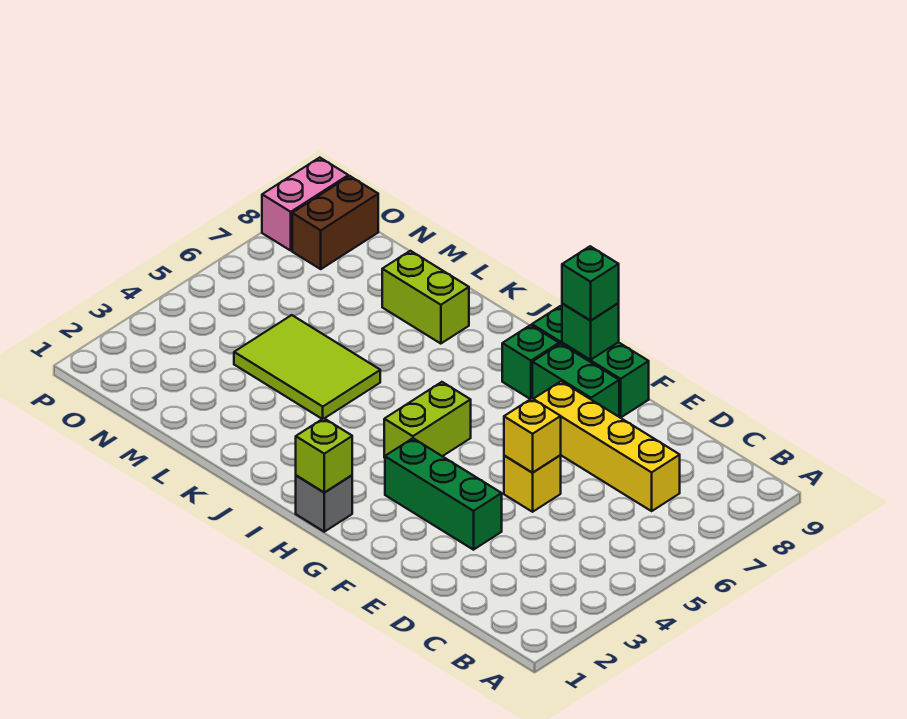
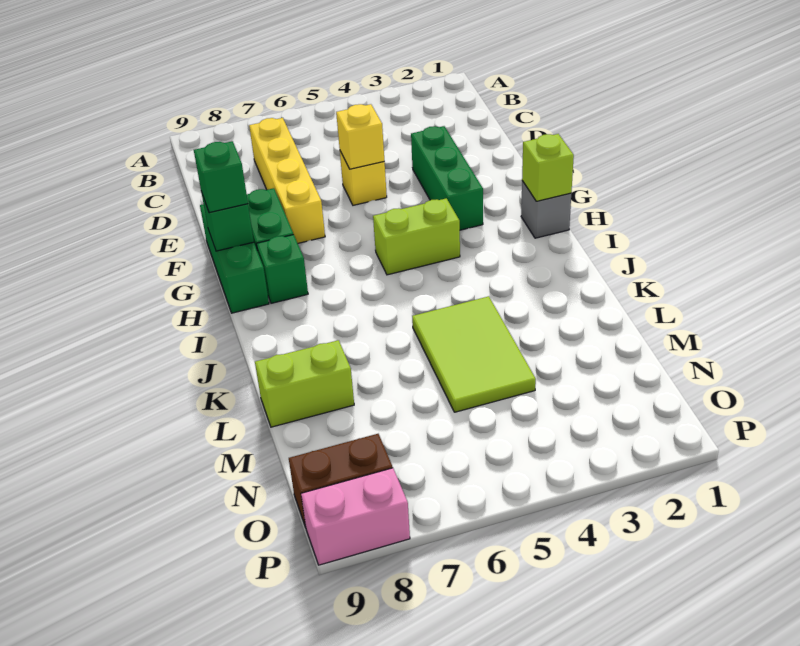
lime 1x2 brick [382,251,469,344] -> lime 1x2 brick turned to [255,340,354,427]

